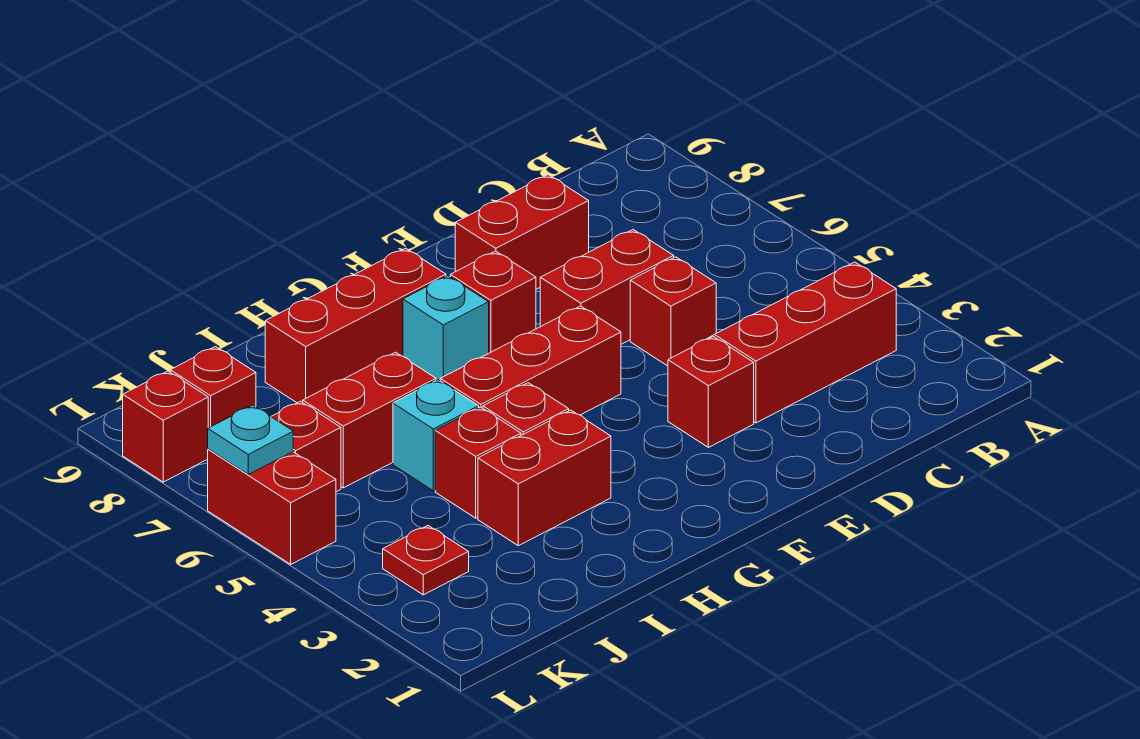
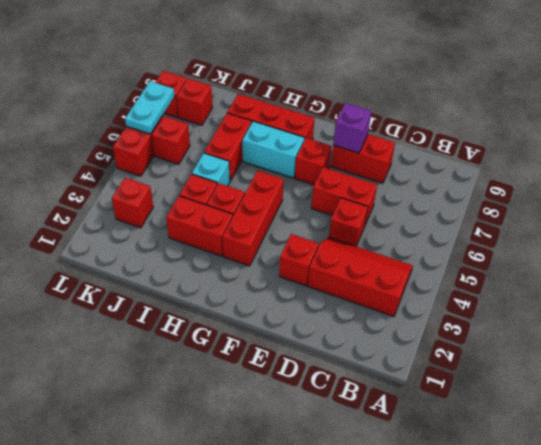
none -> purple 1x1 brick [333,103,371,153]
red 1x3 brick [440,306,621,415] -> red 1x3 brick turned to [222,171,283,266]
cyan 1x1 brick [403,276,489,381] -> cyan 1x2 brick [242,121,304,178]
red 1x2 brick [303,352,436,488] -> red 1x2 brick turned to [204,113,252,181]
red 1x1 plate [383,526,469,595] -> red 1x1 brick [112,178,153,228]
cyan 1x1 plate [208,405,293,474] -> cyan 1x2 plate [125,81,175,134]

